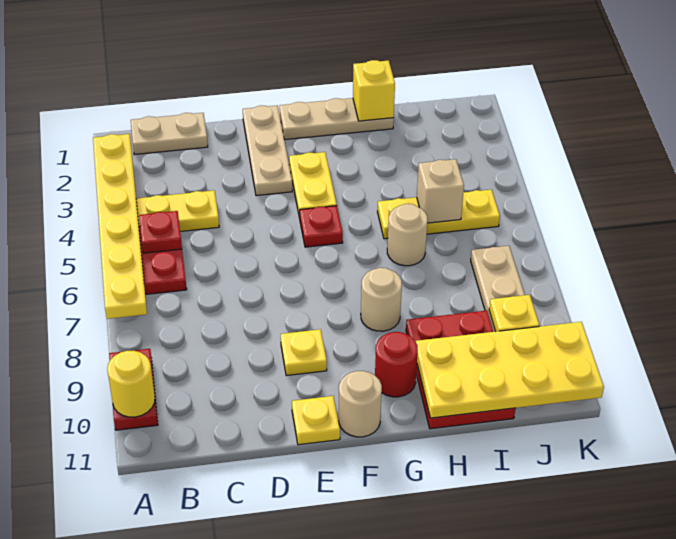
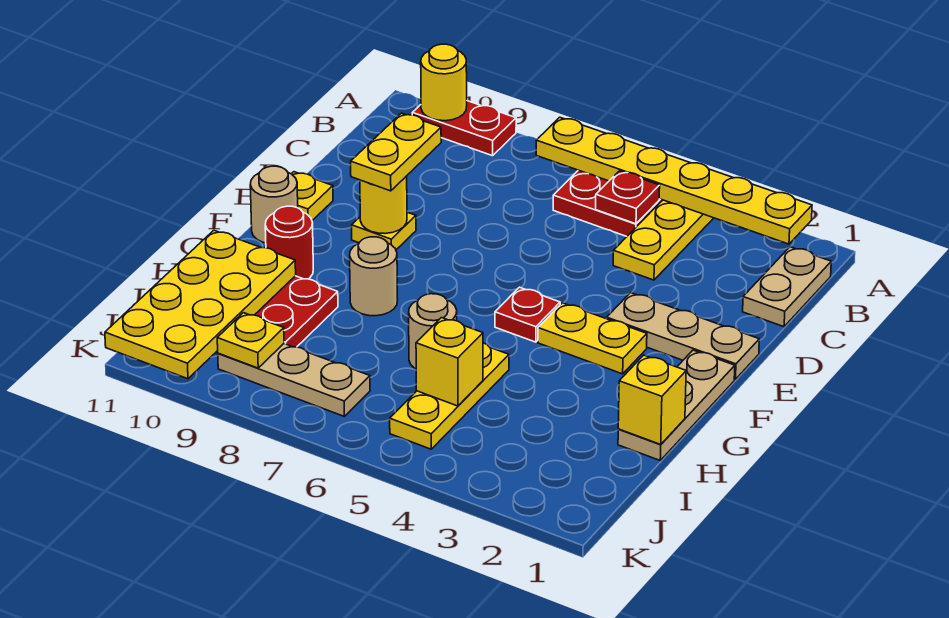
none -> yellow 1x2 plate [351,113,441,191]
none -> yellow 1x1 round brick [360,176,407,234]
tan 1x1 brick [417,159,464,223] -> yellow 1x1 brick [416,318,483,406]

